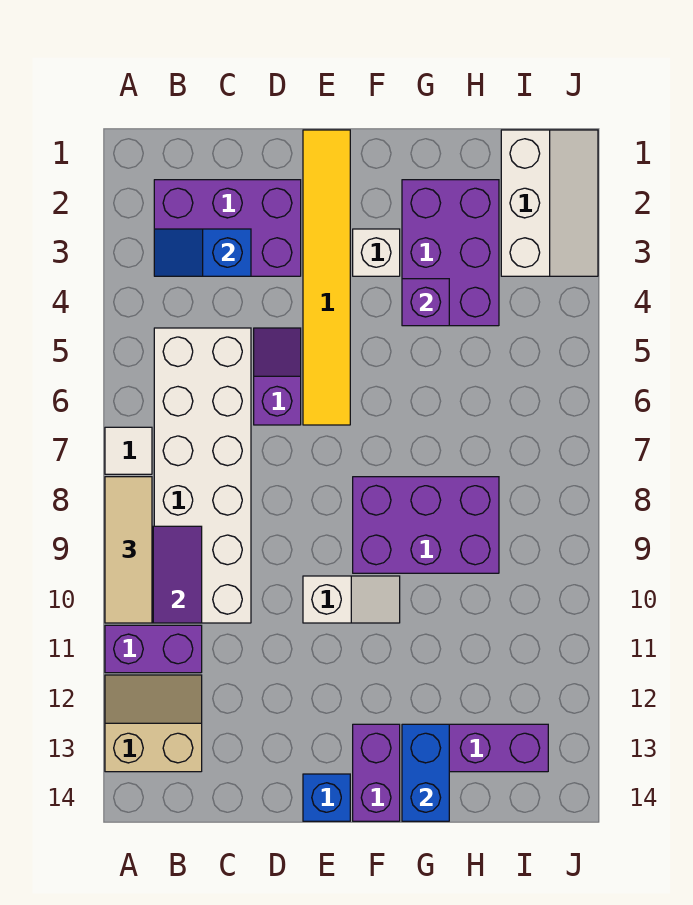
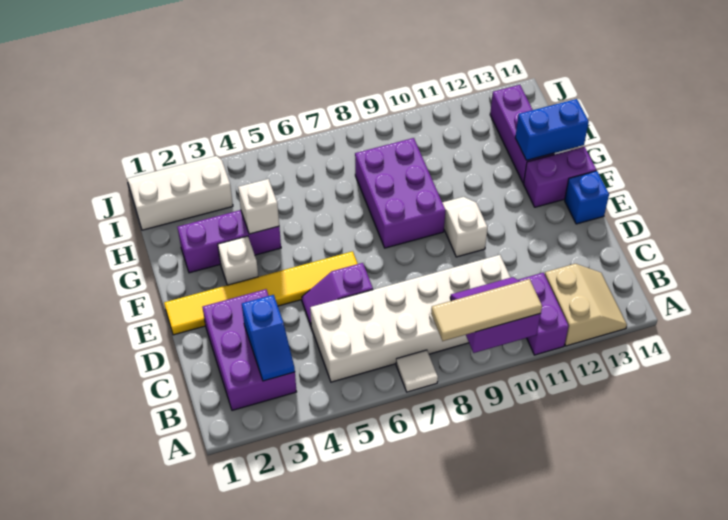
tan 2x2 slope [105,675,202,772] -> tan 2x2 slope turned to [545,264,627,346]
purple 2x3 brick [402,180,499,326] -> purple 1x3 brick [177,210,281,273]
purple 1x1 brick [402,279,449,326] -> white 1x1 brick [238,179,279,234]

